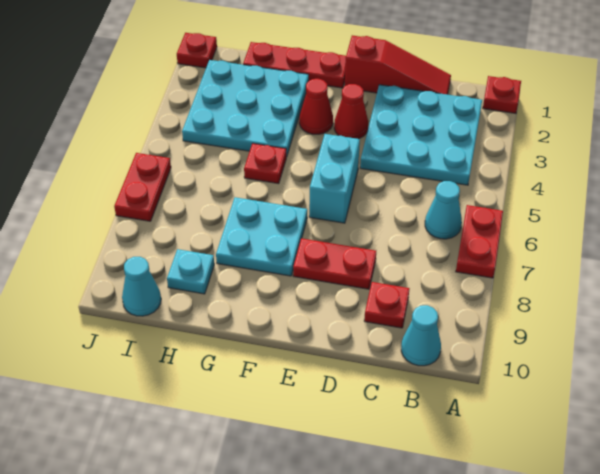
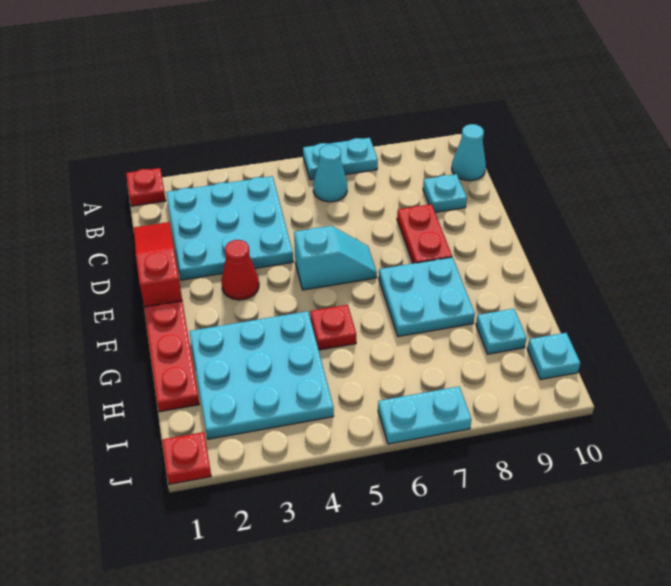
red 1x2 plate [456,205,503,278] -> cyan 1x2 plate [303,138,378,180]
red 1x1 plate [364,282,410,328] -> cyan 1x1 plate [423,174,467,212]
cyan 1x2 brick [309,134,360,223] -> cyan 1x2 slope [294,226,377,290]
red 1x1 cone [299,79,333,134] -> none
cyan 1x1 cone [122,257,161,316] -> cyan 1x1 plate [527,333,580,380]
red 1x2 plate [114,153,171,221] -> cyan 1x2 plate [378,386,471,444]

